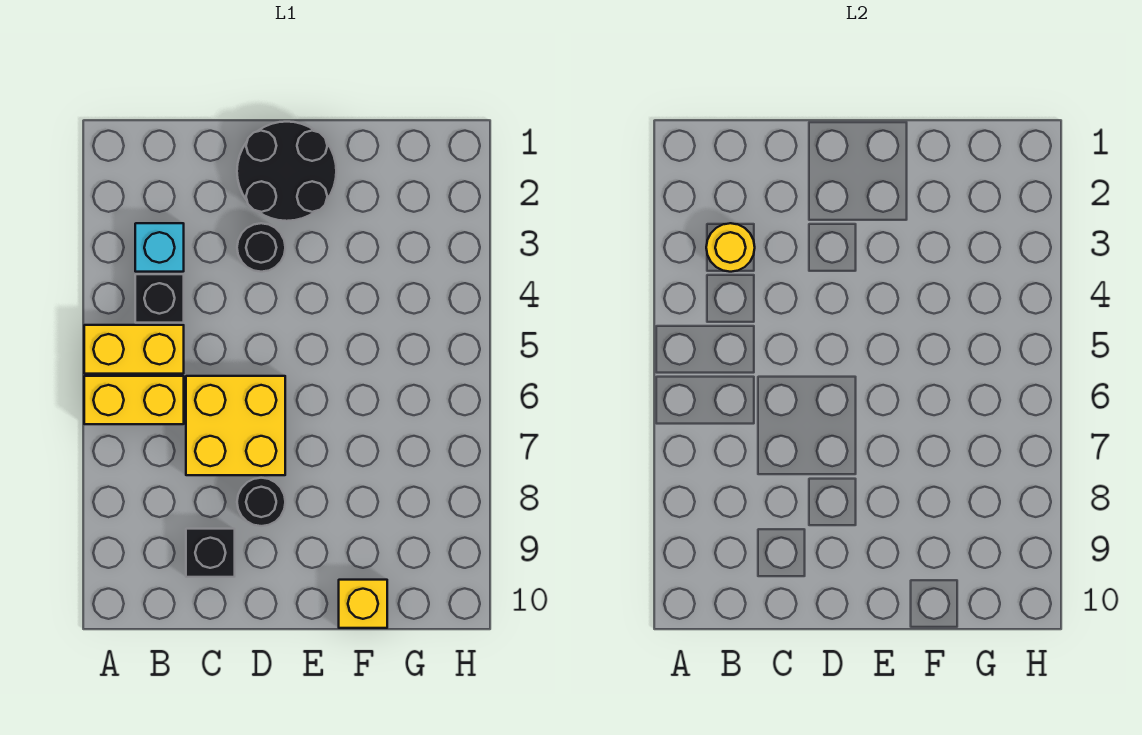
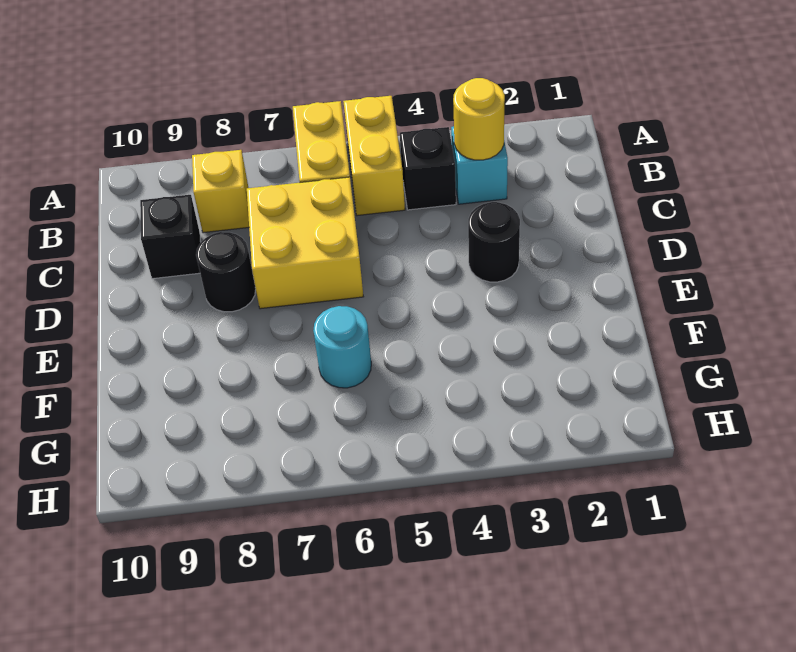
black 2x2 round brick [237,122,336,221] -> none
none -> cyan 1x1 round brick [313,306,371,388]
yellow 1x1 brick [339,580,387,628] -> yellow 1x1 brick moved to [192,150,249,233]

